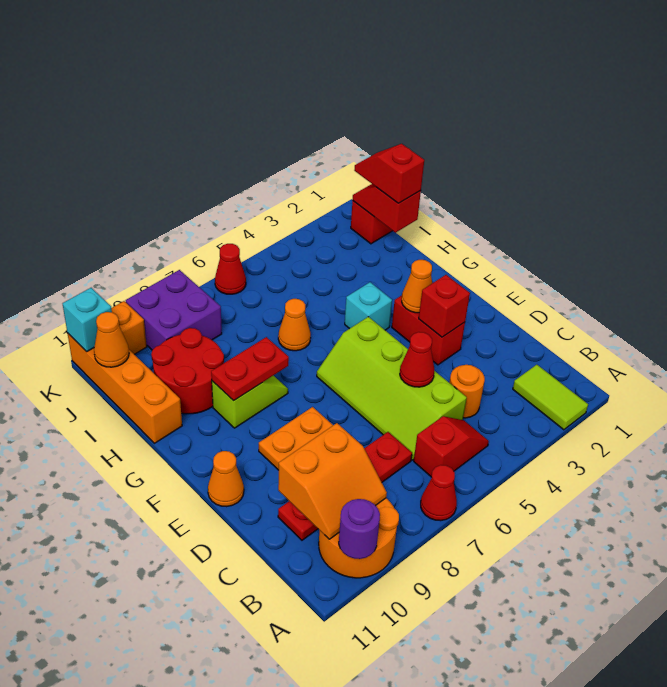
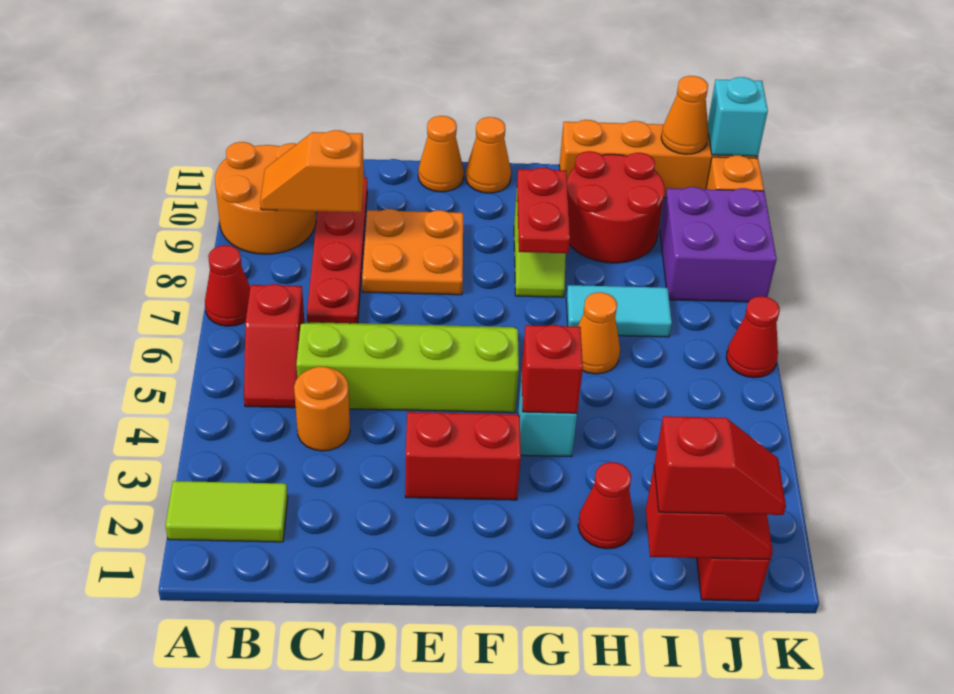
purple 1x1 round brick [339,499,380,559] -> none
orange 2x2 slope [278,423,387,539] -> orange 1x2 slope [260,130,364,212]
red 1x1 cone [400,332,434,387] -> red 1x1 cone moved to [578,462,634,549]
red 1x1 brick [419,275,470,337] -> red 1x1 brick moved to [522,325,583,413]
orange 1x1 cone [402,260,432,313] -> orange 1x1 cone moved to [466,117,511,193]
none -> cyan 1x2 tile [566,285,672,337]

